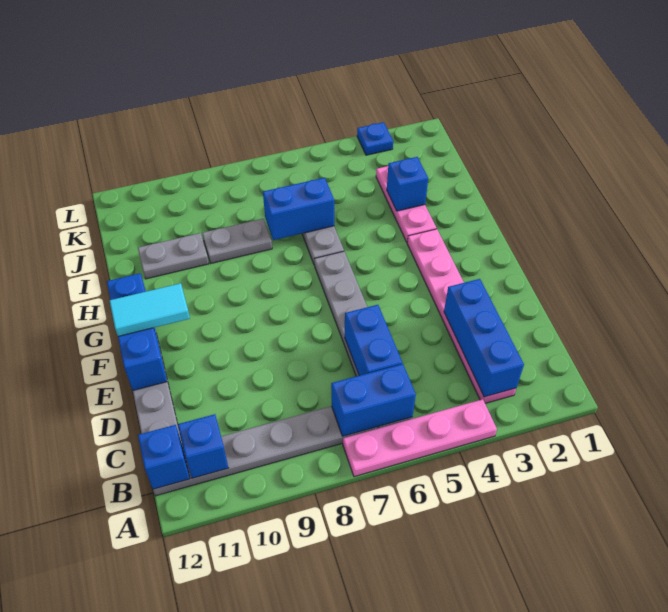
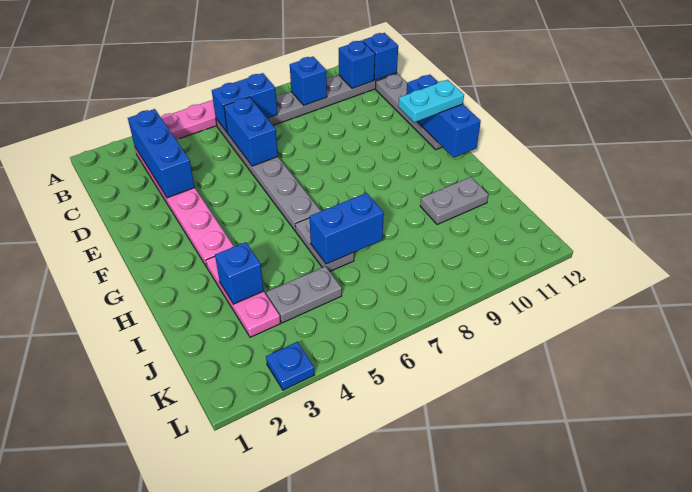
none -> blue 1x1 brick [290,57,327,105]
cyan 1x2 tile [110,283,190,336] -> cyan 1x2 plate [398,80,464,122]
grey 1x2 plate [202,219,272,263] -> grey 1x2 plate moved to [266,266,342,323]

